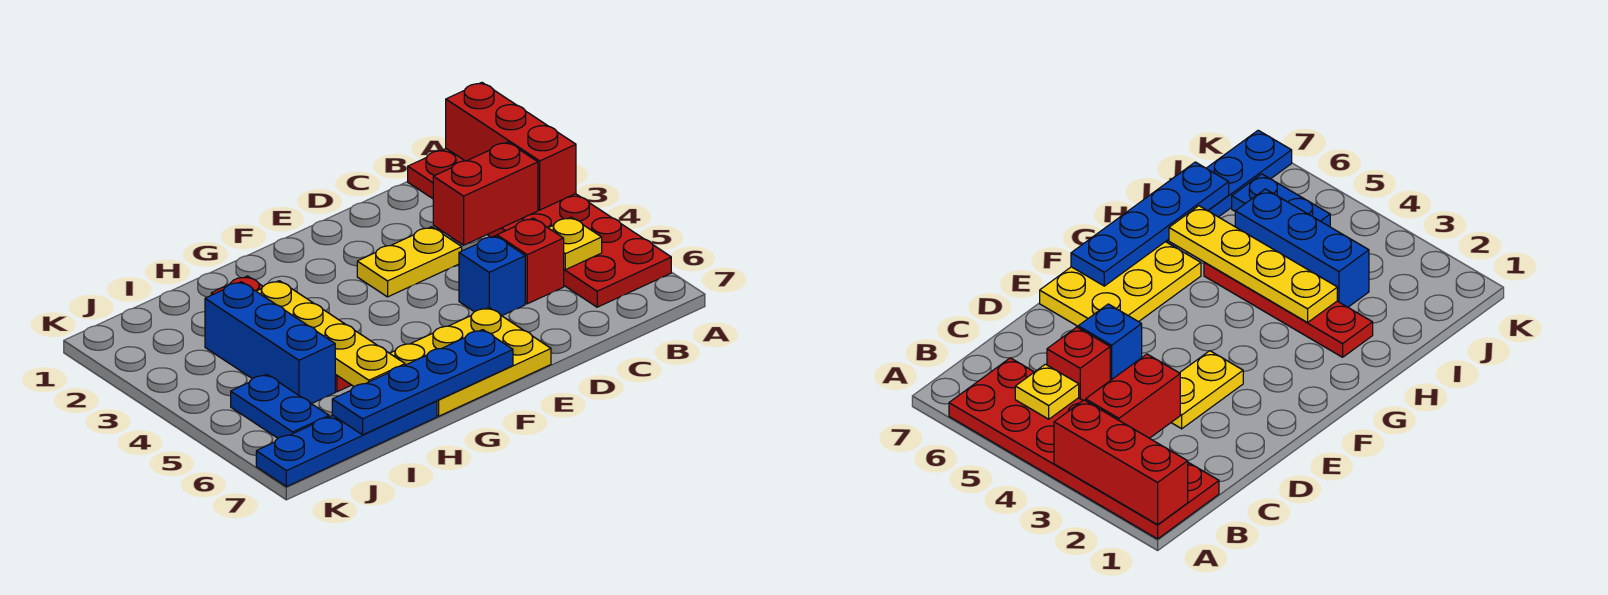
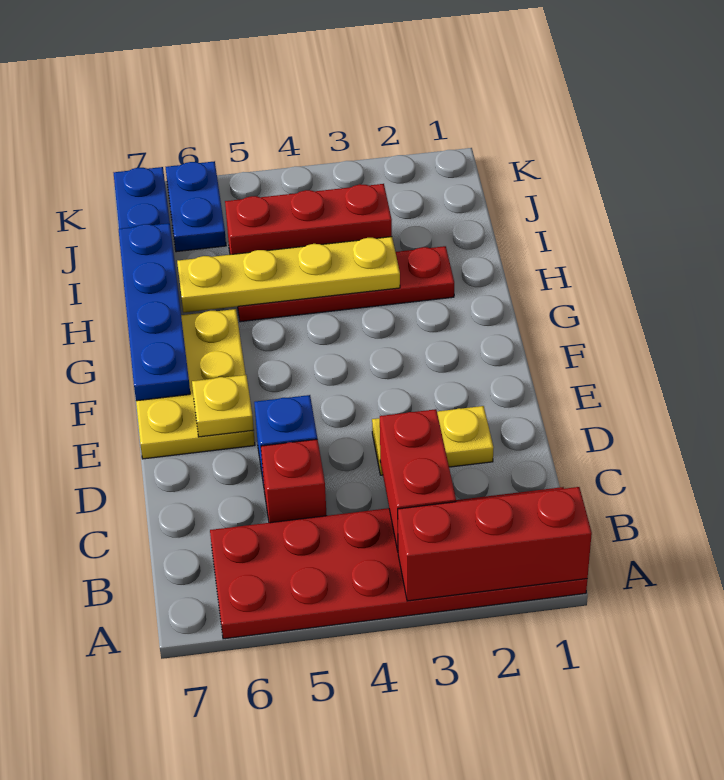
yellow 1x1 plate [549,217,602,270] -> yellow 1x1 plate moved to [192,375,254,437]
yellow 1x2 plate [357,227,462,297] -> yellow 1x2 plate turned to [372,406,494,475]
blue 1x3 brick [205,282,335,404] -> red 1x3 brick [225,184,392,255]
blue 1x2 plate [231,374,329,438] -> blue 1x2 plate turned to [166,161,226,252]

